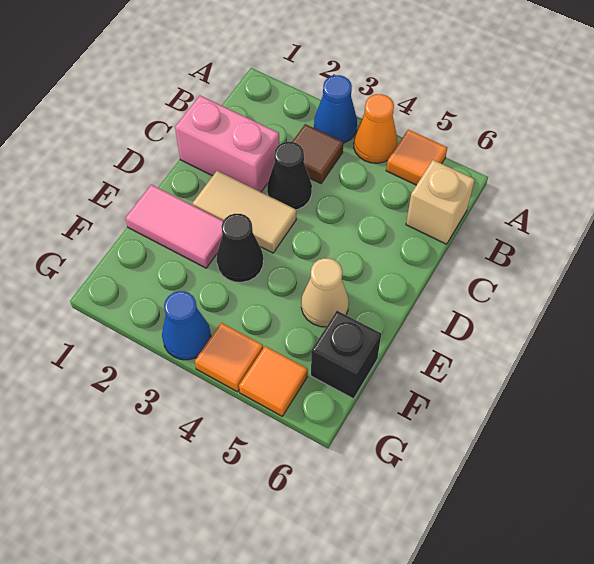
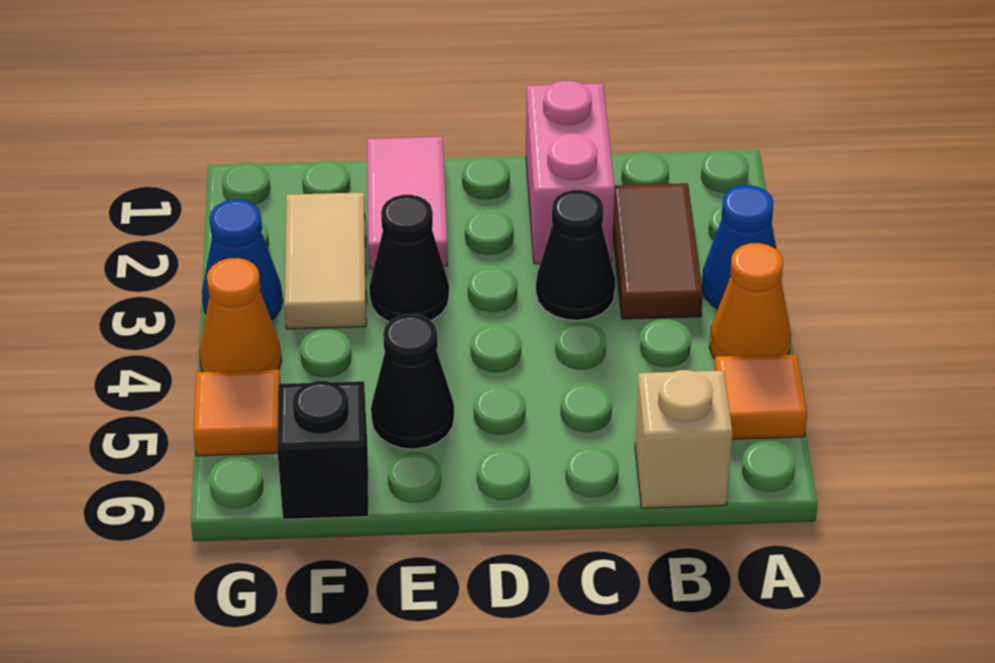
brown 1x1 tile [292,124,343,184] -> brown 1x2 tile [613,183,703,319]
tan 1x2 tile [192,171,296,253] -> tan 1x2 tile moved to [284,192,366,329]
tan 1x1 cone [301,258,349,327] -> black 1x1 cone [371,314,454,449]
orange 1x1 tile [195,323,263,392] -> orange 1x1 cone [199,258,282,372]

